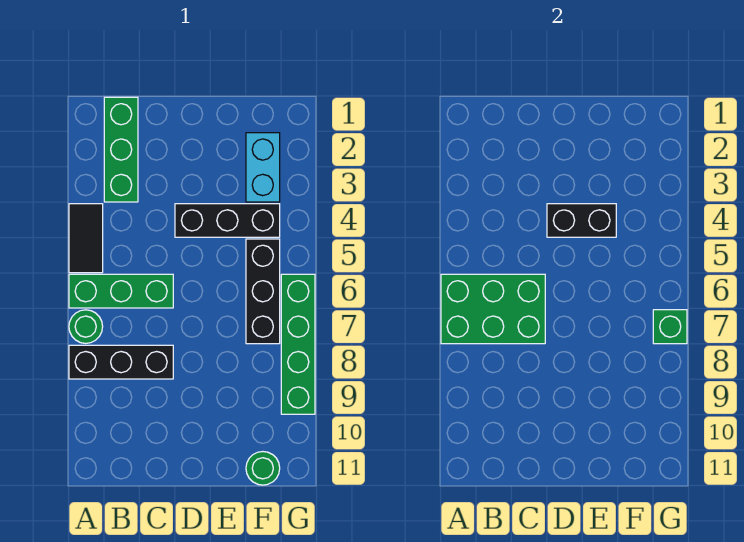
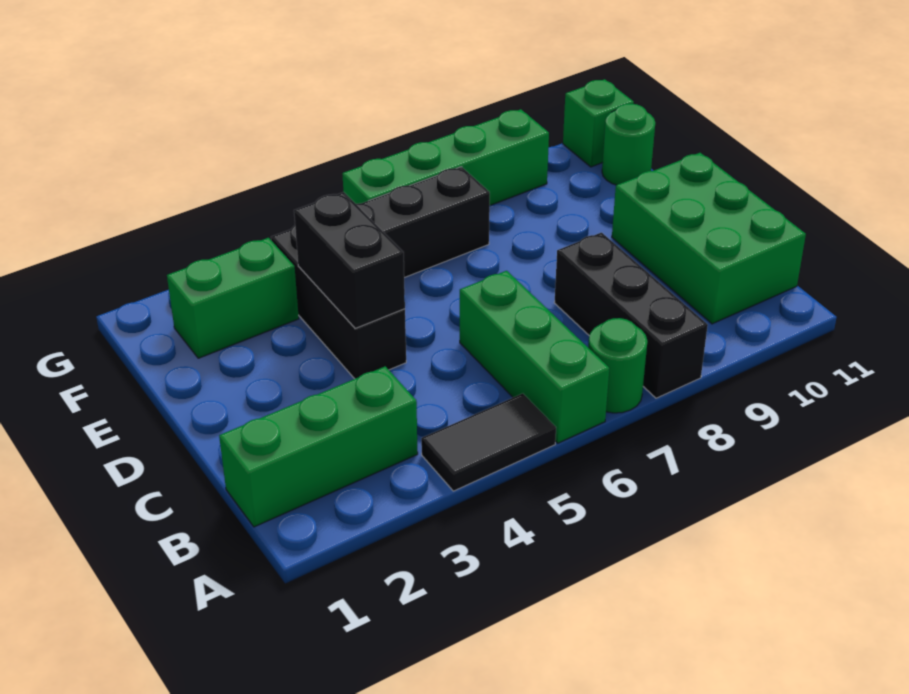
green 2x3 brick [441,274,545,344] -> green 2x3 brick moved to [612,153,806,324]
cyan 1x2 brick [246,133,280,202] -> green 1x2 brick [167,238,299,358]
green 1x1 brick [653,310,687,344] -> green 1x1 brick moved to [563,79,634,167]

